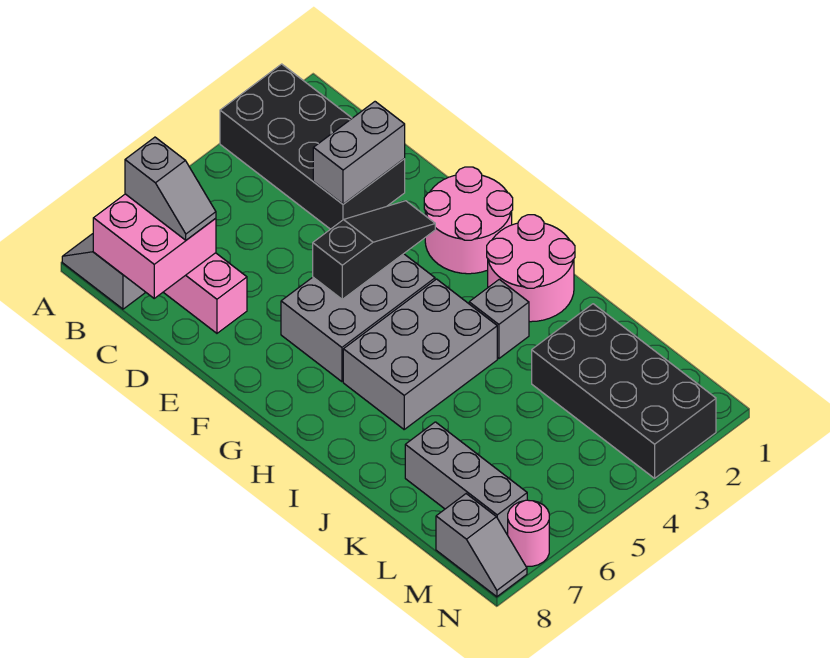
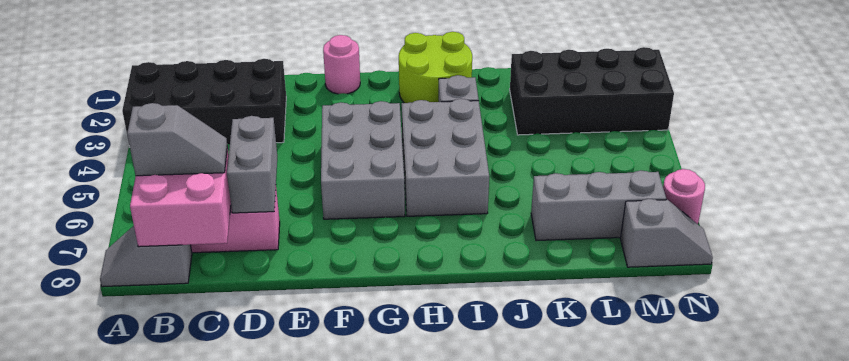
grey 1x2 brick [313,102,405,204] -> grey 1x2 brick moved to [227,116,277,213]
pink 2x2 round brick [424,167,513,274] -> pink 1x1 round brick [323,35,360,94]
black 1x3 slope [313,201,435,299] -> none
pink 2x2 round brick [487,215,575,322] -> lime 2x2 round brick [399,32,472,103]

